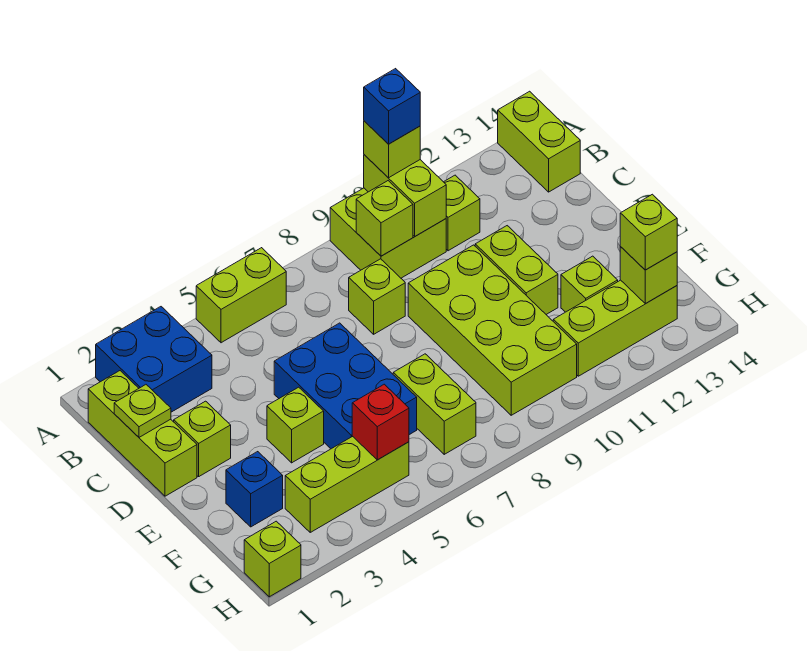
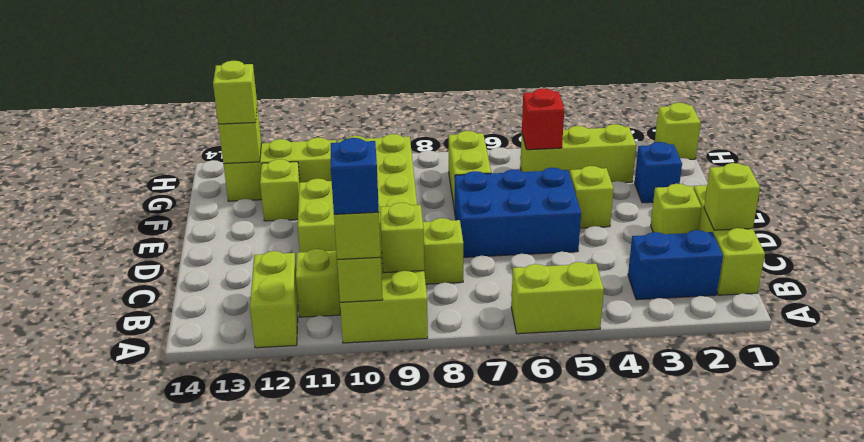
blue 2x2 brick [96,307,212,412] -> blue 1x2 brick [628,230,723,300]
lime 1x2 brick [498,91,580,192] -> lime 1x2 brick moved to [250,251,298,348]
lime 1x1 plate [114,385,171,437] -> lime 1x1 brick [704,163,760,230]
blue 2x3 brick [274,323,417,449] -> blue 2x3 brick turned to [455,168,581,257]

